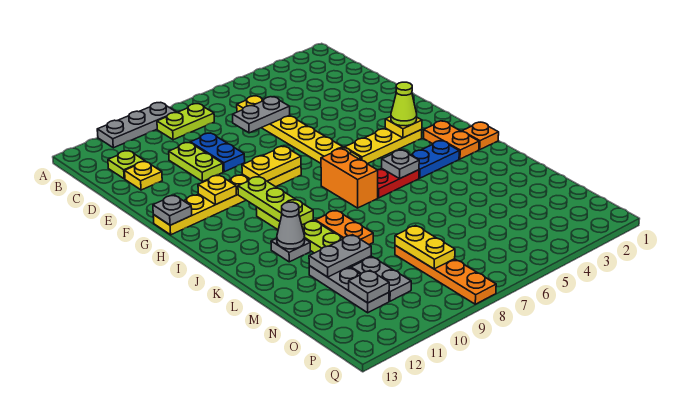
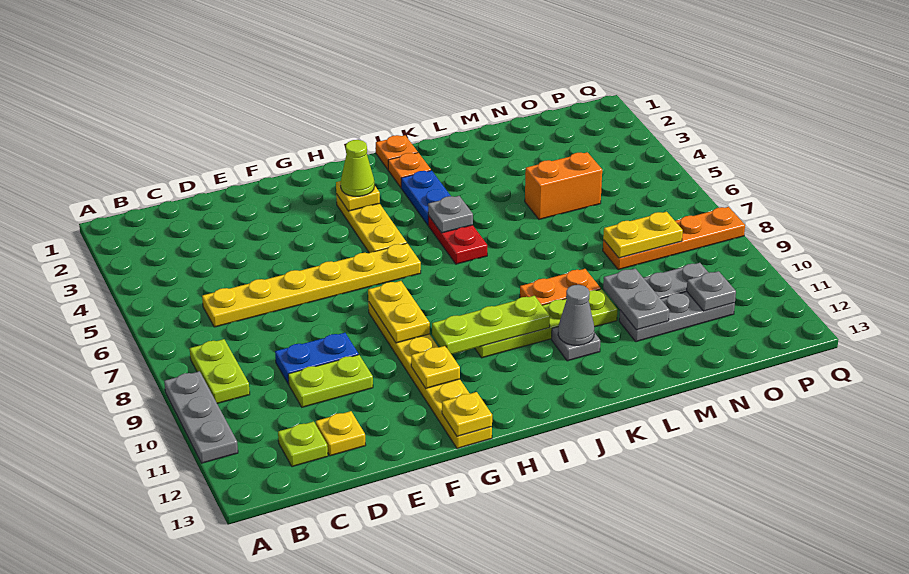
grey 1x2 plate [233,97,290,133] -> none
grey 1x1 plate [153,195,192,225] -> yellow 1x1 plate [442,392,492,436]
orange 1x2 plate [424,121,479,159] -> orange 1x1 plate [388,153,431,188]
orange 1x2 brick [321,149,378,208] -> orange 1x2 brick moved to [525,152,602,219]

